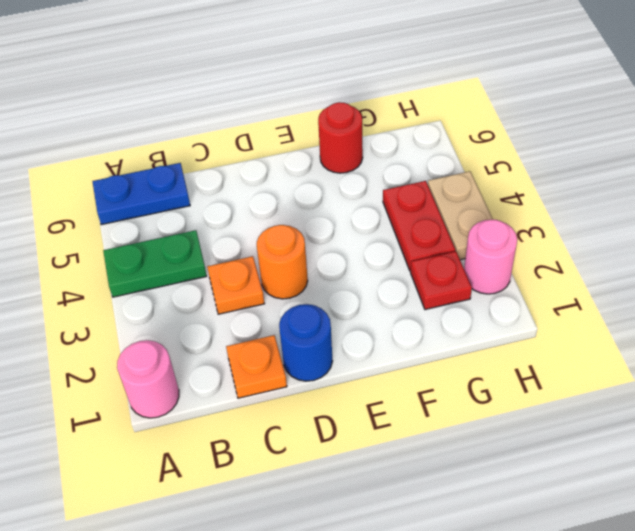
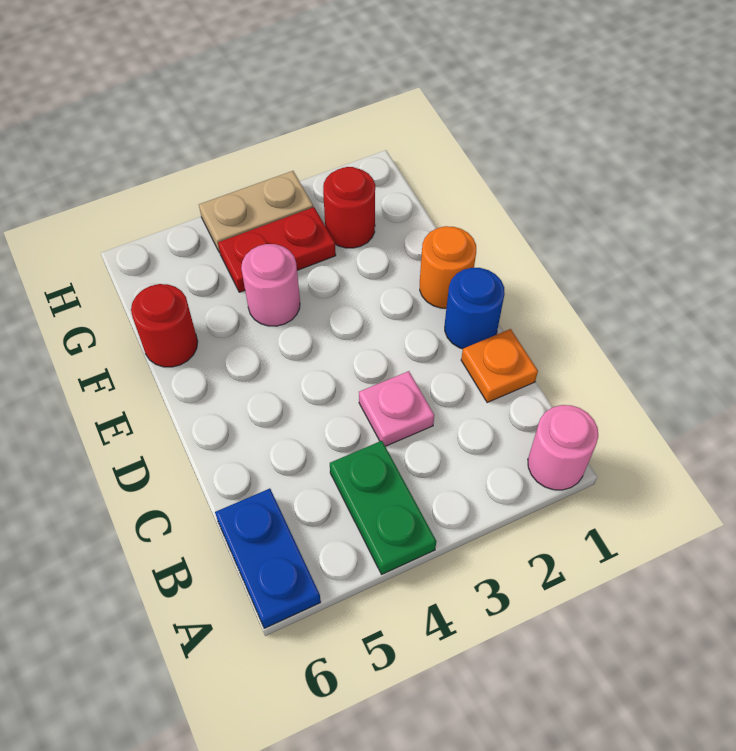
orange 1x1 plate [207,256,265,314] -> pink 1x1 plate [359,371,434,446]
orange 1x1 round brick [257,225,308,299] -> orange 1x1 round brick moved to [420,226,476,308]
red 1x1 plate [411,251,472,310] -> red 1x1 round brick [323,167,375,248]
pink 1x1 round brick [464,220,517,294] -> pink 1x1 round brick moved to [241,244,300,326]

